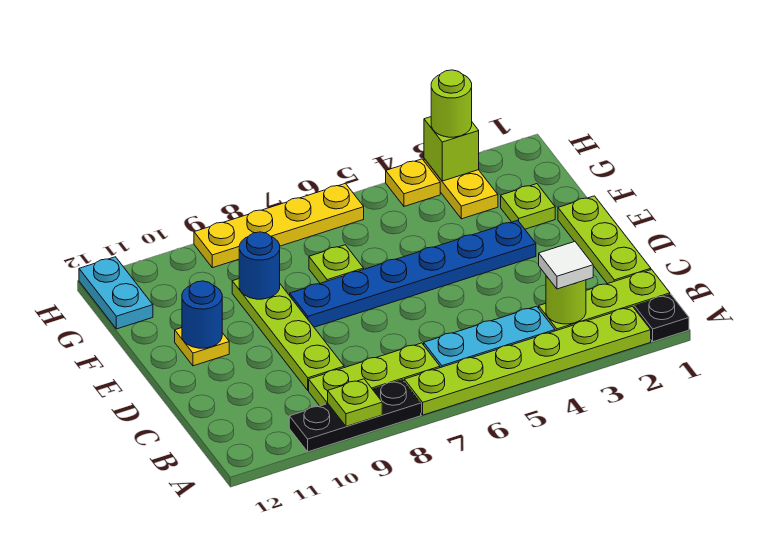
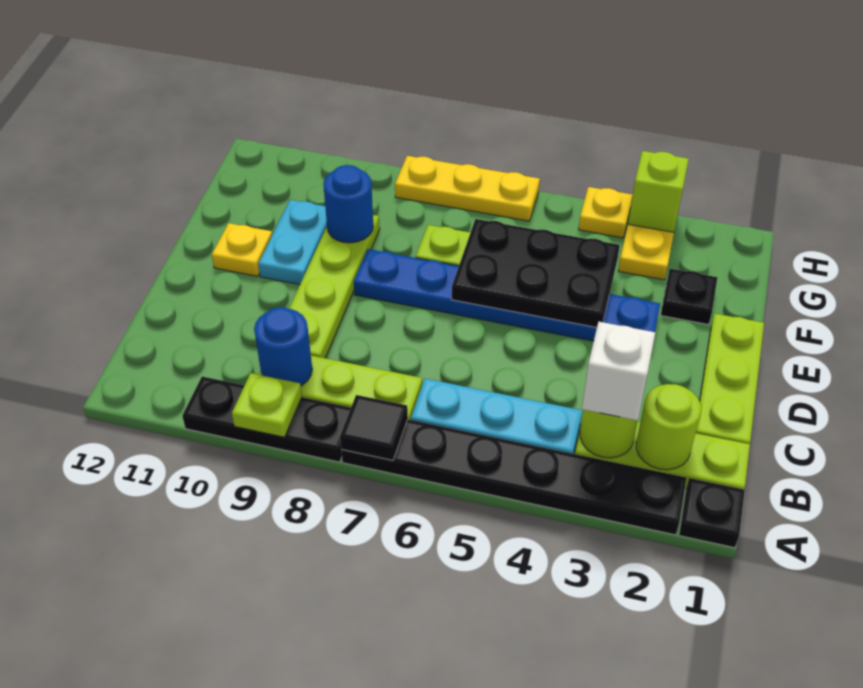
lime 1x6 plate [404,306,651,415] -> black 1x6 plate [341,419,686,535]
none -> black 1x1 tile [340,395,408,460]
white 1x1 tile [539,241,593,289] -> white 1x1 brick [582,322,655,421]
none -> black 2x3 plate [452,219,620,327]
blue 1x1 round brick [182,281,222,348] -> blue 1x1 round brick moved to [254,307,312,386]
lime 1x1 plate [501,184,555,229] -> black 1x1 plate [661,269,717,325]
cyan 1x2 plate [79,257,153,329] -> cyan 1x2 plate moved to [258,200,327,284]
lime 1x1 round brick [431,70,472,137] -> lime 1x1 round brick moved to [636,384,701,470]
yellow 1x4 plate [194,183,364,268] -> yellow 1x3 plate [395,156,540,221]

